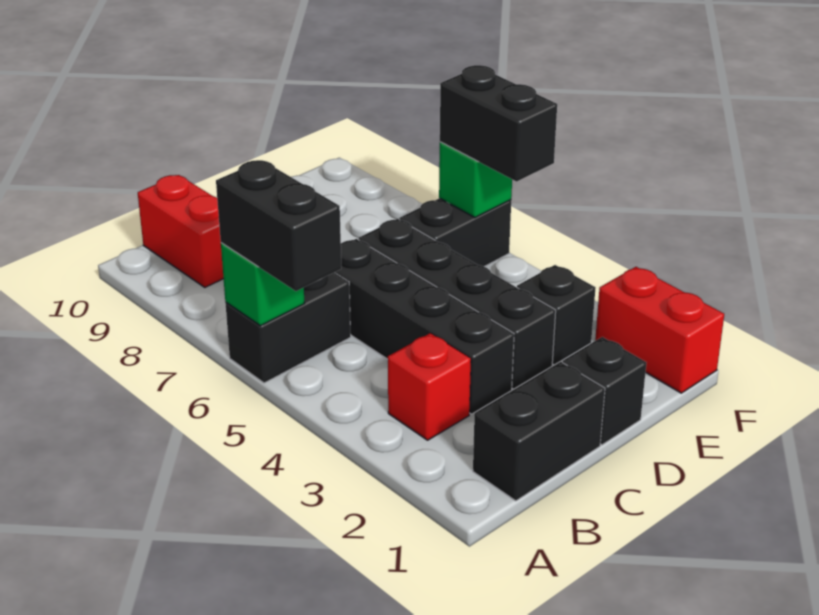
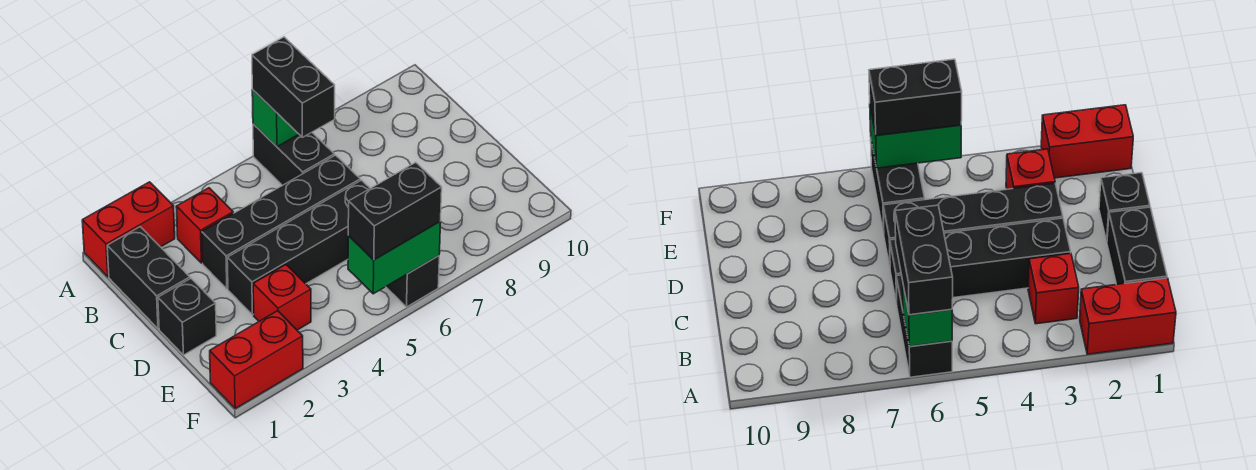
black 1x2 brick [216,160,341,291] -> black 1x2 brick turned to [252,37,335,137]
red 1x2 brick [138,175,224,287] -> red 1x2 brick moved to [82,182,175,277]
black 1x1 brick [517,265,596,365] -> red 1x1 brick [253,265,311,330]
green 1x1 brick [439,142,512,218] -> green 1x2 brick [348,221,441,294]

